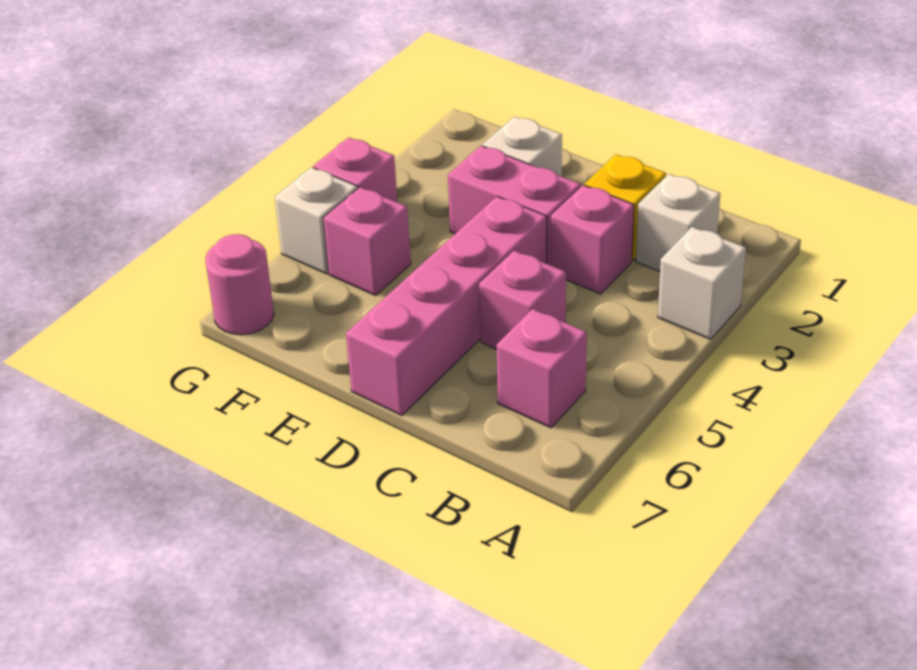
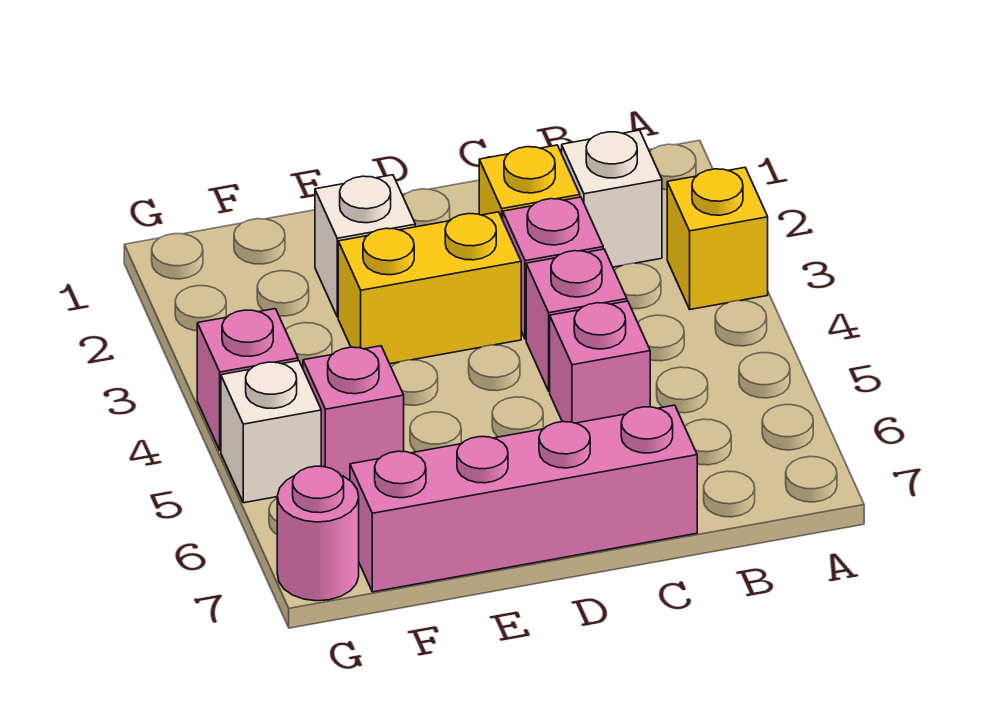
white 1x1 brick [658,227,746,339] -> yellow 1x1 brick [667,168,768,309]
pink 1x1 brick [497,309,587,428] -> pink 1x1 brick moved to [526,249,627,391]
pink 1x2 brick [448,146,581,265] -> yellow 1x2 brick [338,212,521,364]
pink 1x4 brick [346,196,547,415] -> pink 1x4 brick turned to [350,405,697,592]

